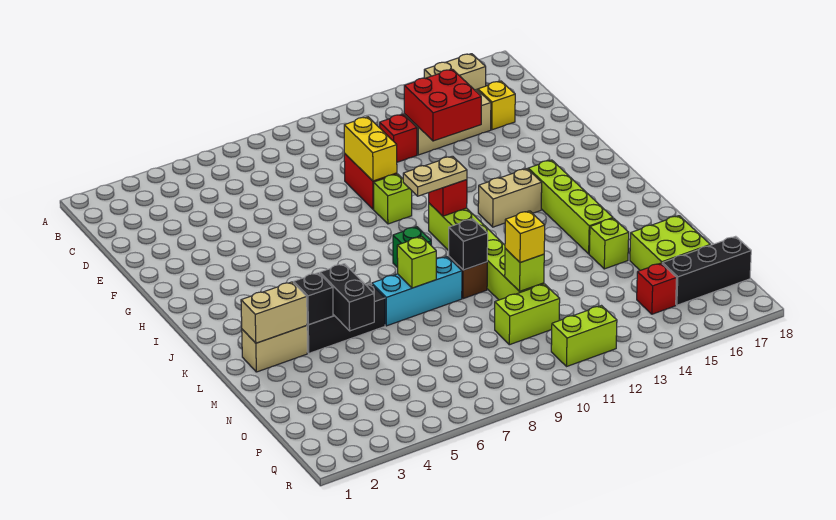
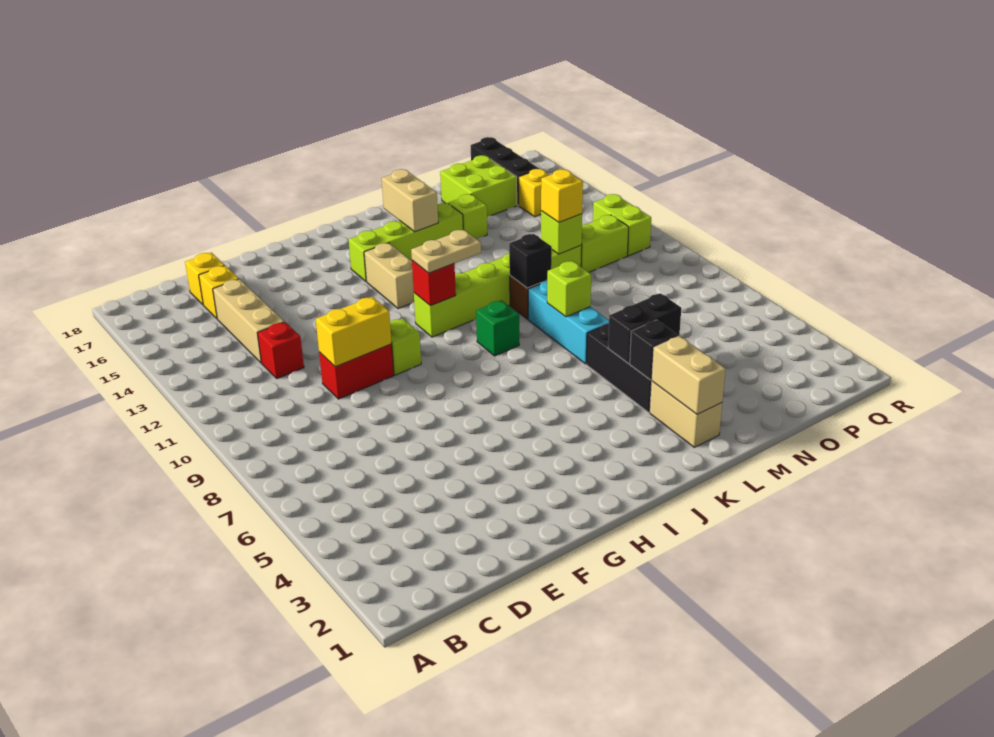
tan 1x2 brick [424,54,486,90] -> tan 1x2 brick moved to [382,169,438,232]
red 2x2 brick [404,69,481,141] -> none
none -> yellow 1x1 brick [185,252,225,305]
tan 1x2 plate [403,156,467,196] -> tan 1x2 plate turned to [411,230,481,273]
lime 1x2 brick [495,284,560,345] -> lime 1x2 brick turned to [581,215,629,272]
red 1x1 brick [637,263,677,314] -> yellow 1x1 brick [519,169,549,217]

